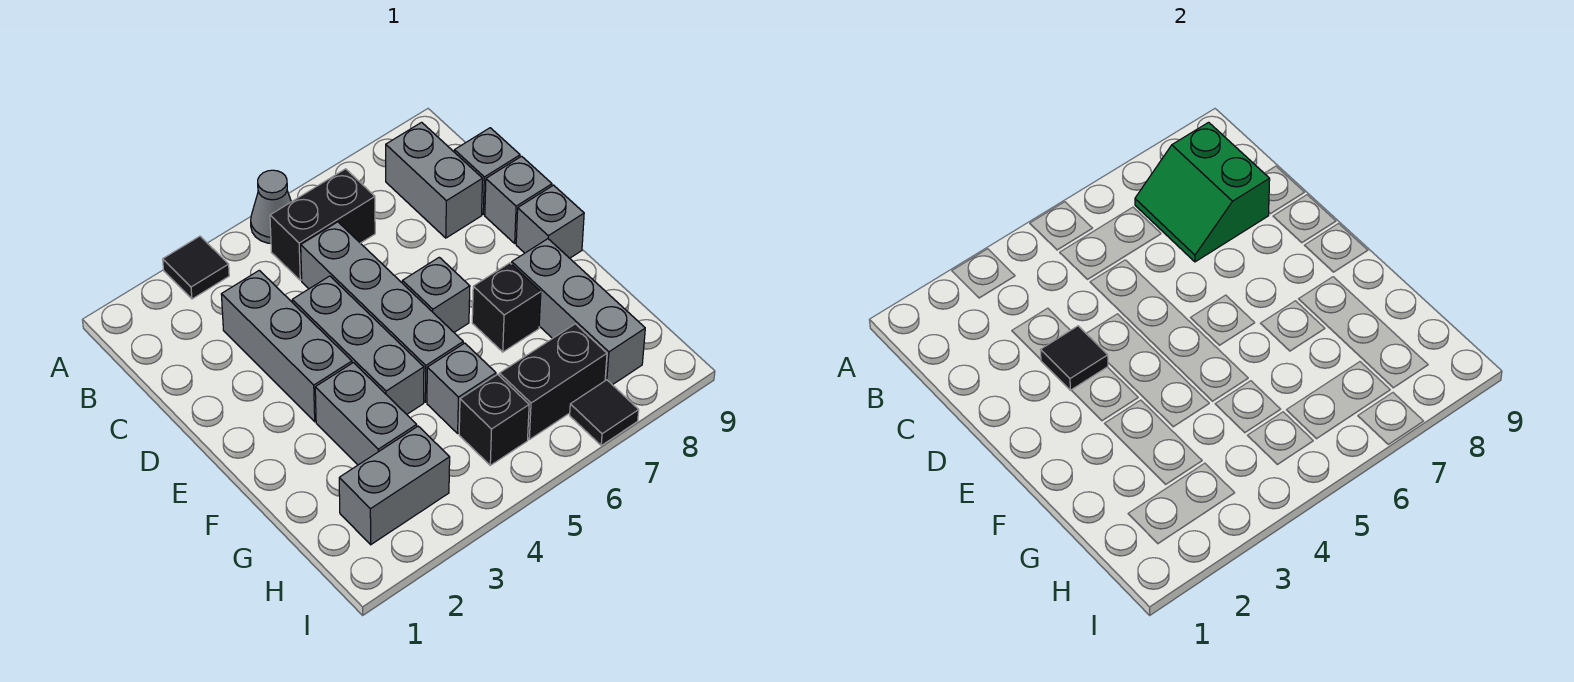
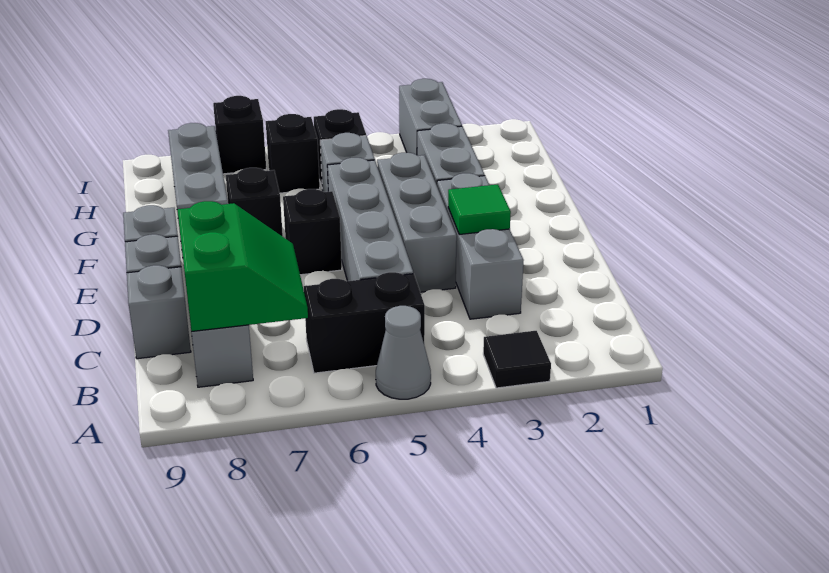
black 1x1 tile [1041,326,1108,390] -> green 1x1 tile [448,184,511,234]
grey 1x1 brick [402,257,470,332] -> black 1x1 brick [283,189,342,275]
grey 1x2 brick [339,426,450,545] -> grey 1x2 brick turned to [399,79,462,155]
black 1x2 brick [499,324,607,440] -> black 1x1 brick [266,114,320,193]
black 1x1 tile [570,380,639,445] -> black 1x1 brick [213,96,266,174]

